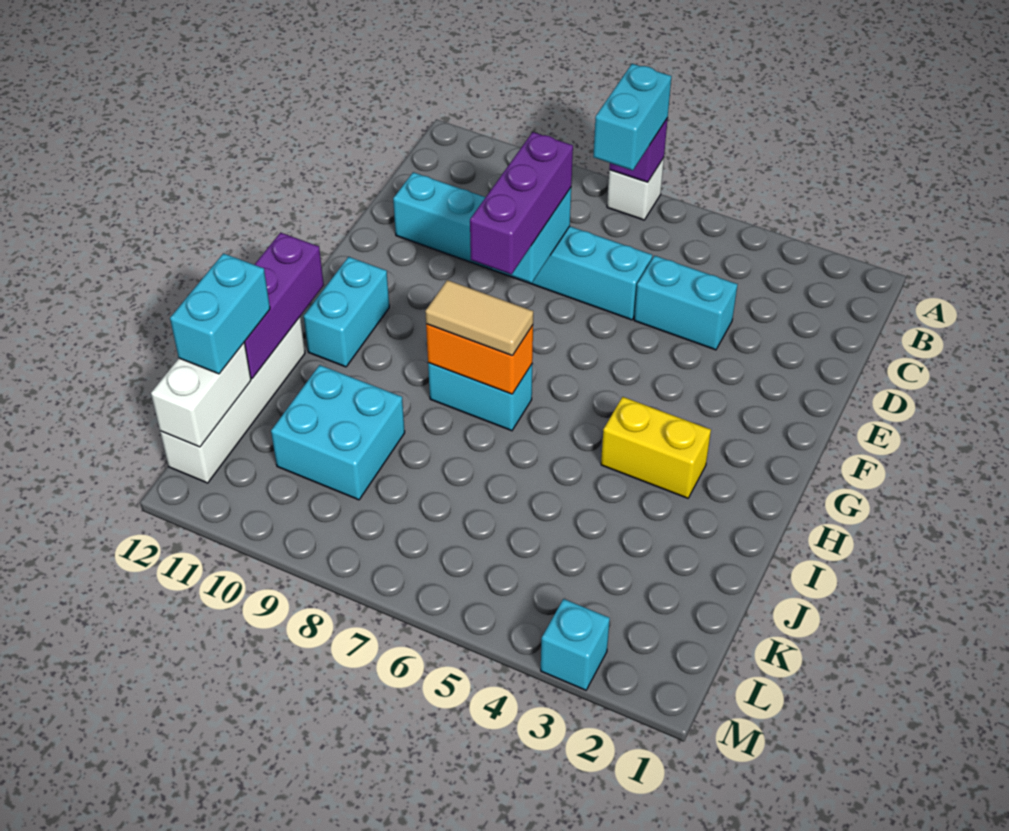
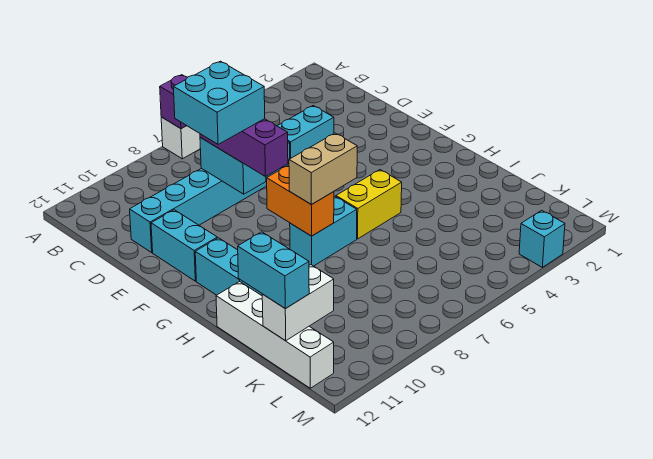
cyan 1x2 brick [593,64,672,170] -> cyan 1x2 brick moved to [151,210,217,281]
yellow 1x2 brick [601,397,711,498] -> yellow 1x2 brick moved to [336,170,402,239]
orange 1x2 brick [426,324,533,394] -> orange 1x2 brick turned to [267,165,334,236]
tan 1x2 tile [425,280,533,356] -> tan 1x2 brick [289,133,357,205]
purple 1x3 brick [244,233,324,379] -> none
cyan 2x2 brick [271,365,405,500] -> cyan 2x2 brick moved to [173,61,265,144]
white 1x2 brick [151,343,251,447] -> white 1x2 brick turned to [262,265,334,341]

